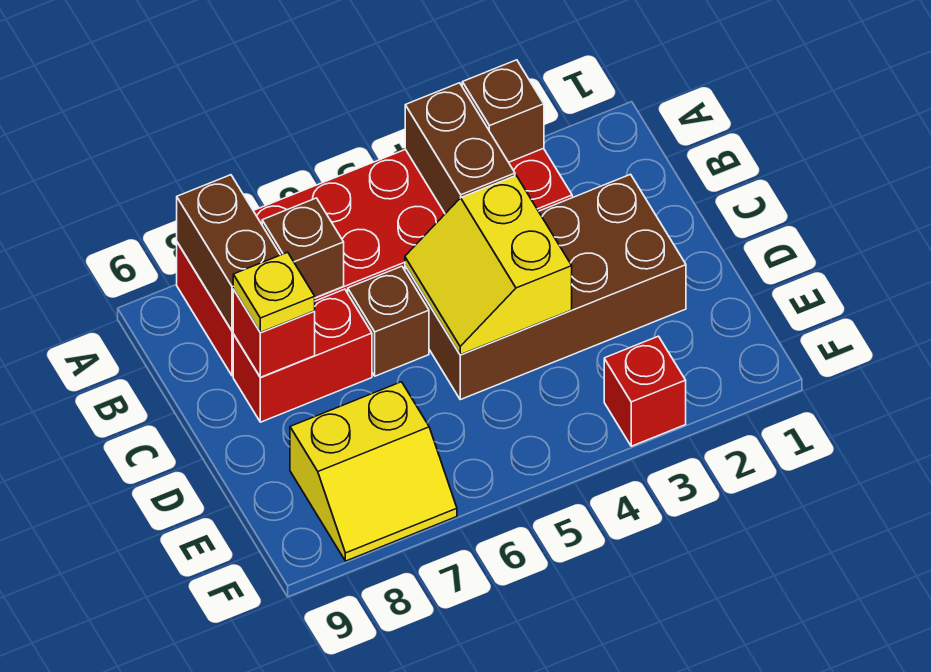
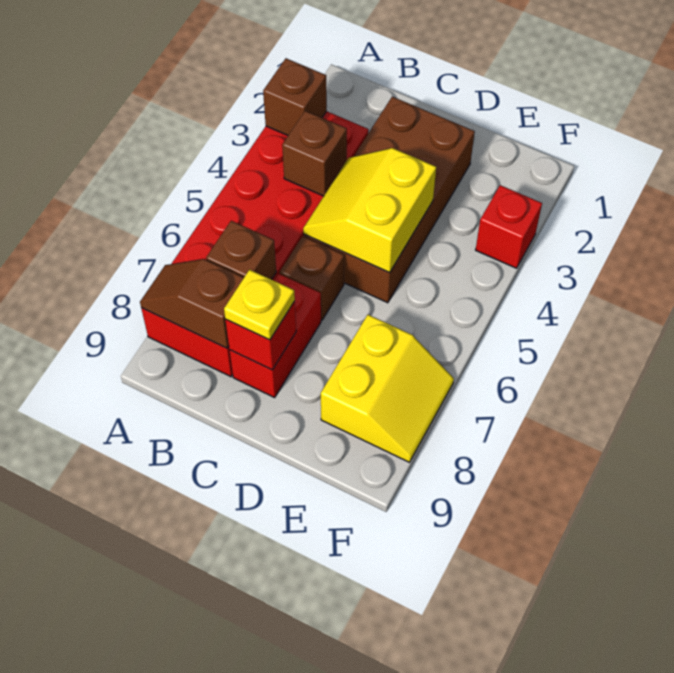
brown 1x2 brick [405,83,515,214] -> brown 1x1 brick [282,111,347,196]
brown 1x2 brick [177,175,280,331] -> brown 1x2 slope [140,259,244,348]
yellow 2x2 slope [405,176,572,355] -> yellow 2x2 slope turned to [303,148,436,273]

